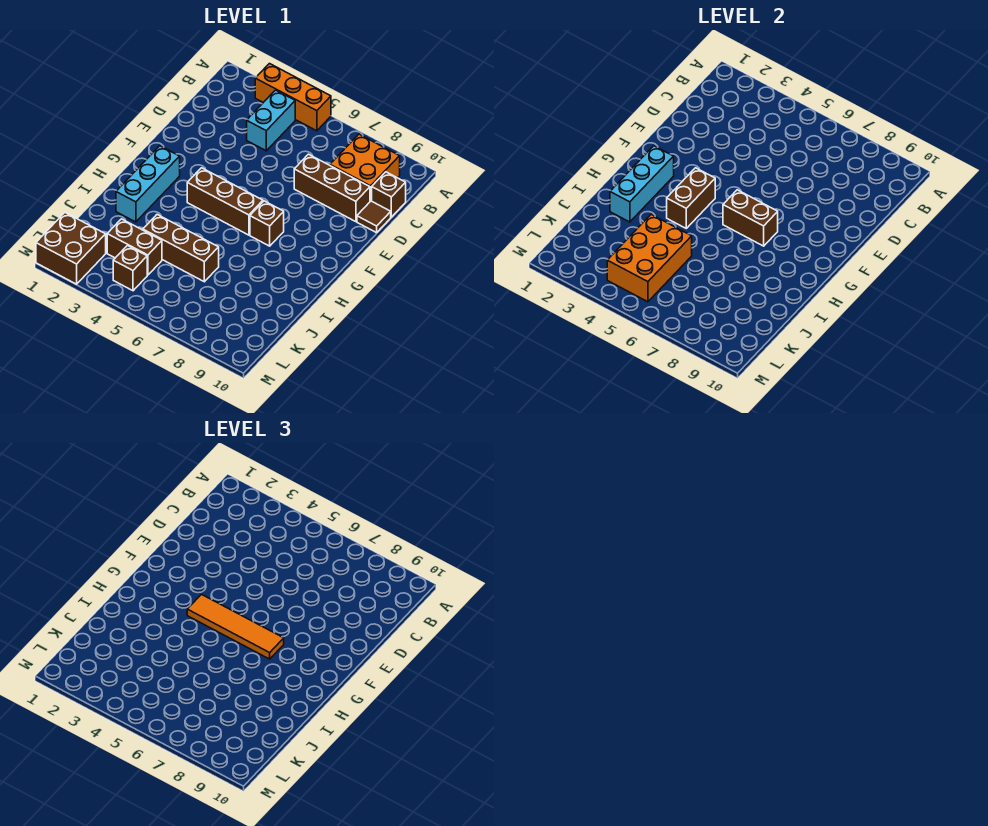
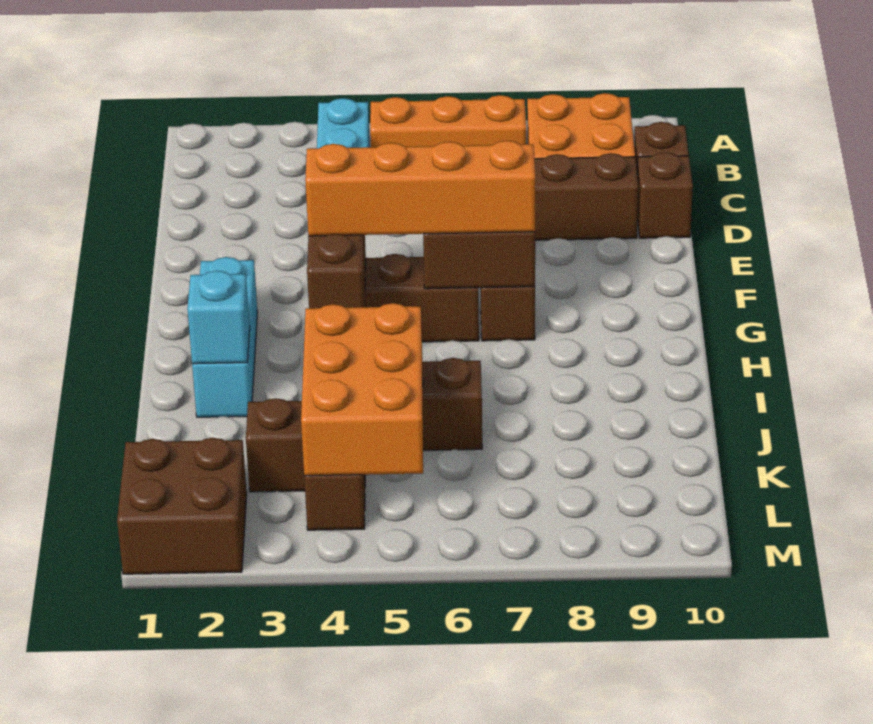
orange 1x3 brick [255,64,331,131] -> orange 1x3 brick moved to [370,95,526,147]
brown 1x1 tile [357,201,391,233] -> brown 1x1 brick [637,152,693,238]
cyan 1x3 brick [610,146,674,222] -> cyan 1x1 brick [187,271,250,364]
orange 1x4 tile [187,595,284,659] -> orange 1x4 brick [305,141,535,236]

